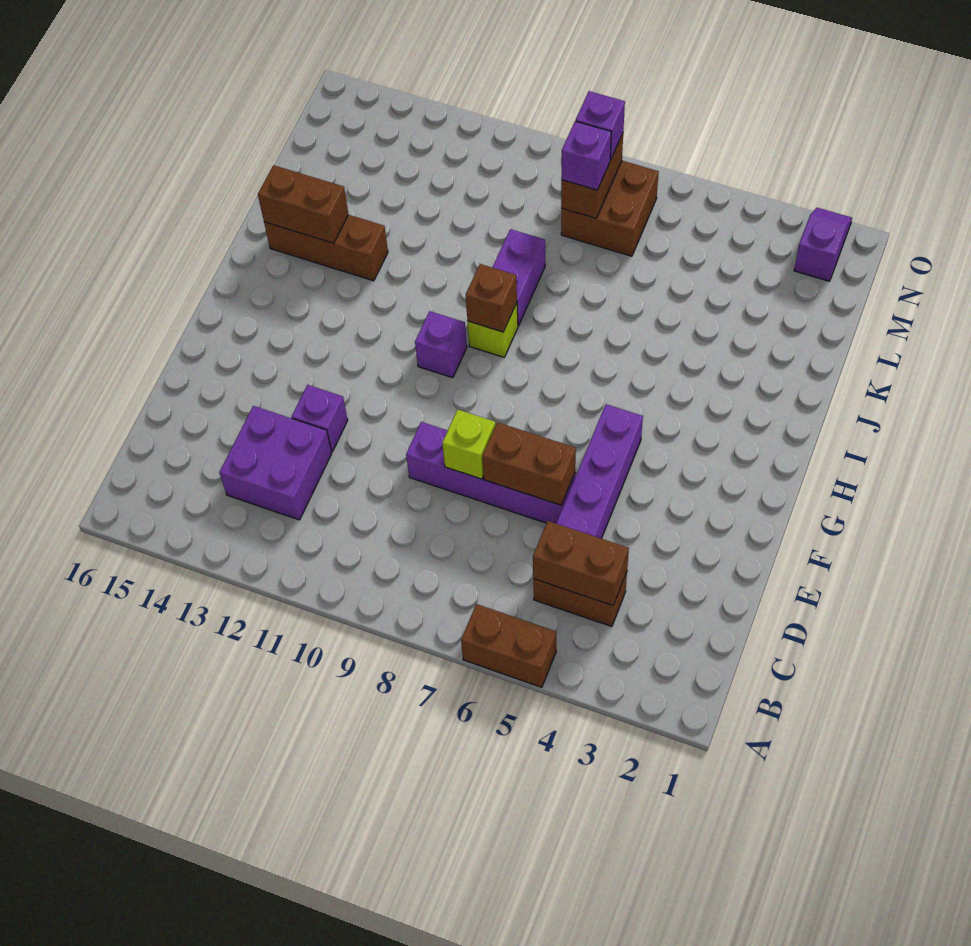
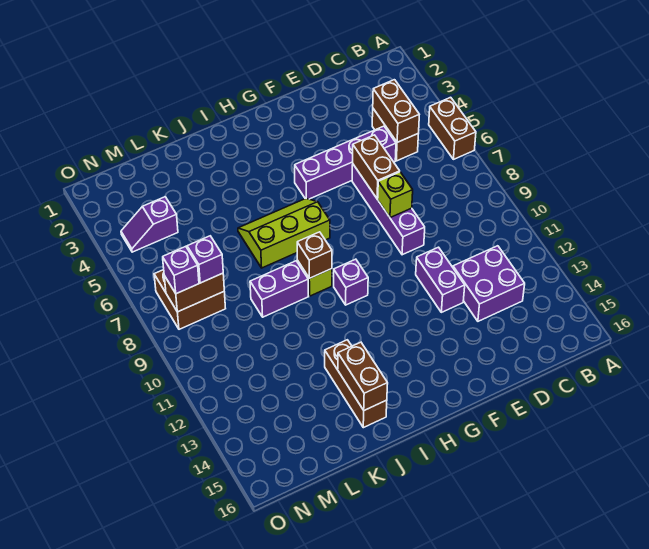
purple 1x1 brick [292,385,348,452] -> purple 1x2 brick [416,247,465,312]
none -> lime 2x3 slope [238,199,330,268]
purple 1x2 slope [794,208,852,281] -> purple 1x2 slope moved to [121,197,178,252]

